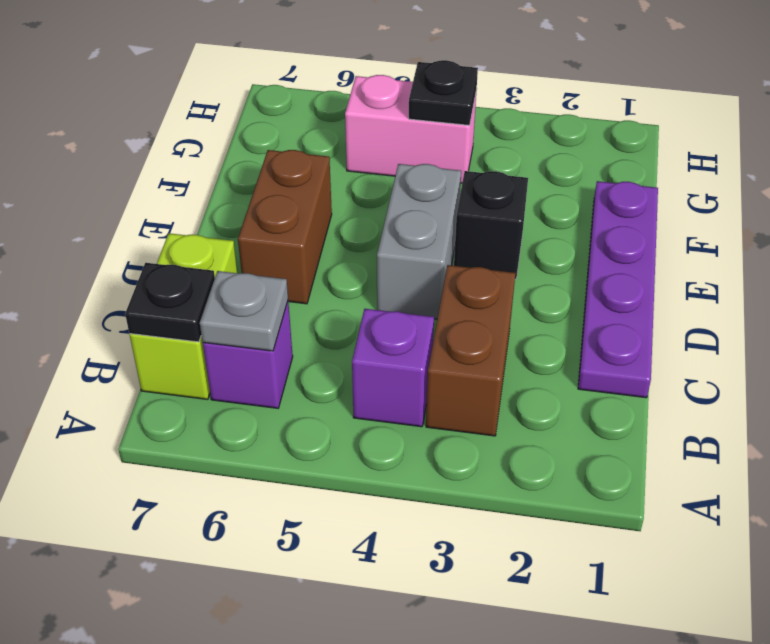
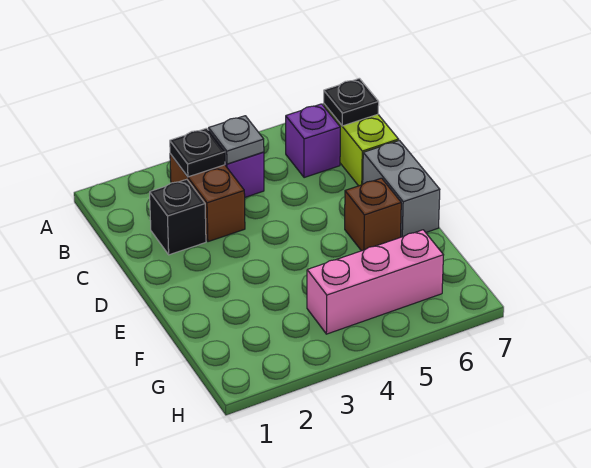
grey 1x1 plate [200,271,288,351] -> grey 1x1 plate moved to [209,116,264,164]
purple 1x4 plate [578,181,658,398] -> none
grey 1x2 brick [377,164,461,319] -> grey 1x2 brick moved to [363,140,440,237]
brown 1x2 brick [238,150,332,304] -> brown 1x1 brick [345,178,401,251]
black 1x1 brick [454,171,528,279] -> black 1x1 brick moved to [150,179,206,255]
pink 1x2 brick [345,75,477,183] -> pink 1x3 brick [307,230,443,334]
black 1x1 plate [409,60,478,125] -> black 1x1 plate moved to [170,128,225,177]

